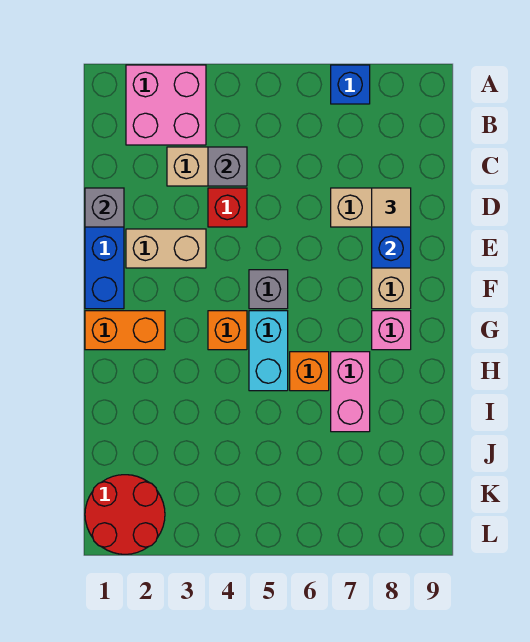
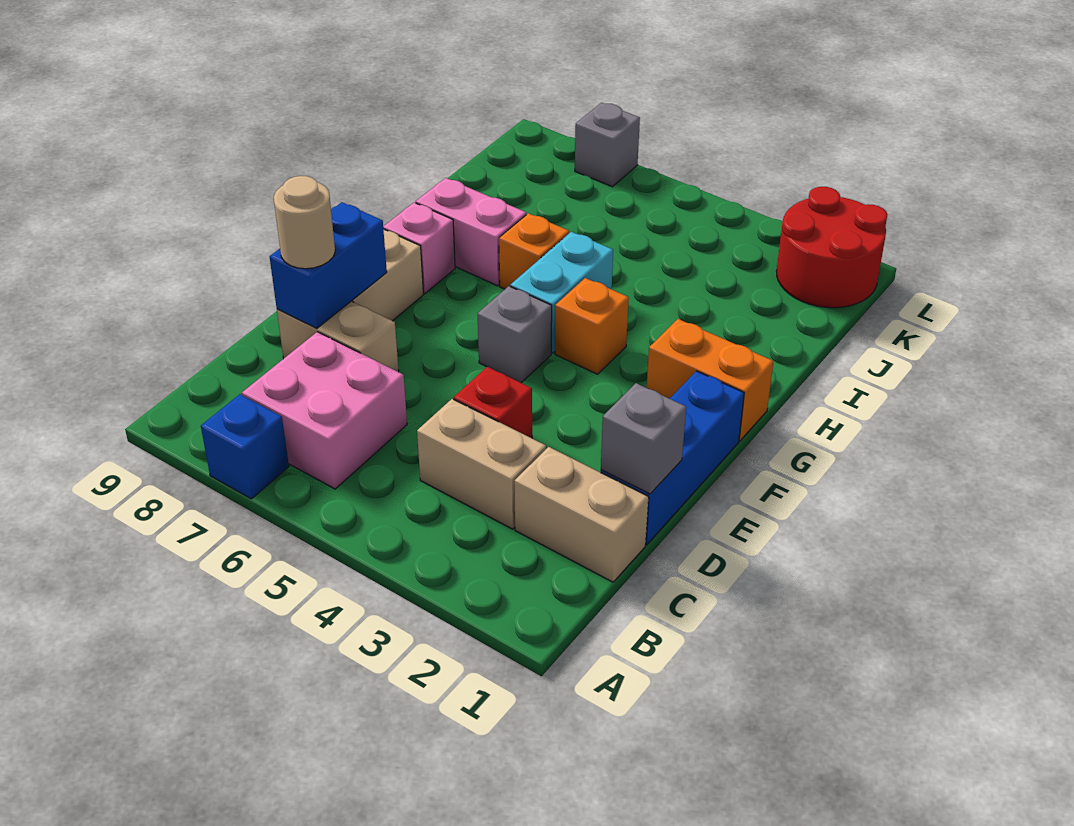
pink 2x2 brick [126,65,206,145] -> pink 2x2 brick moved to [242,332,407,489]
grey 1x1 brick [208,147,247,186] -> grey 1x1 brick moved to [575,103,640,187]
tan 1x1 tile [372,188,411,227] -> tan 1x1 round brick [274,176,335,269]
tan 1x2 brick [126,229,206,268] -> tan 1x2 brick moved to [514,447,649,582]
pink 1x2 brick [331,352,370,432] -> pink 1x2 brick turned to [416,178,526,286]

